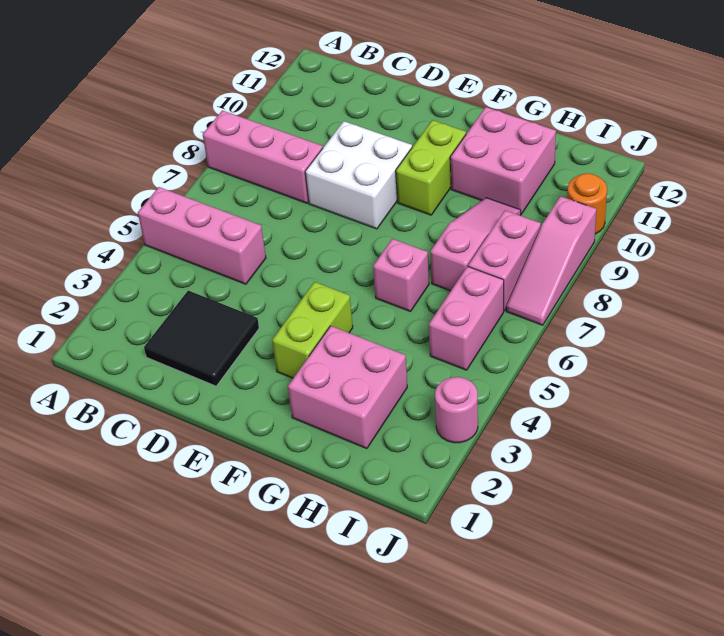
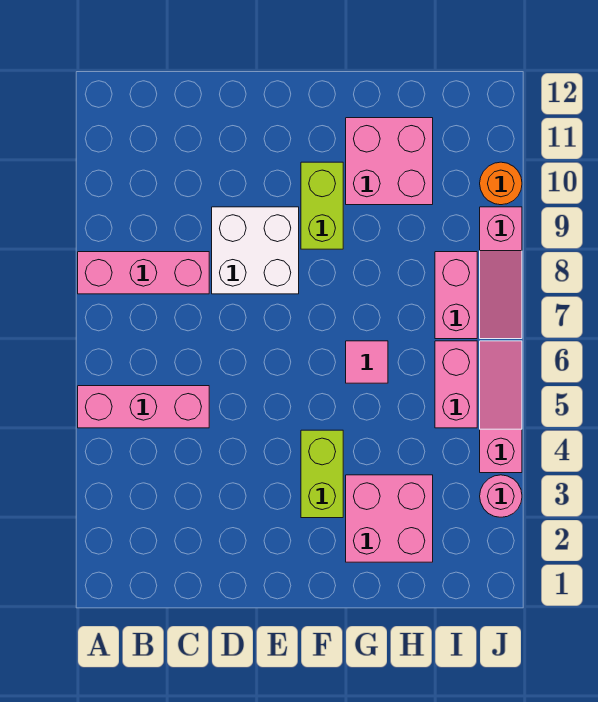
black 2x2 tile [144,291,259,386] -> none
pink 1x1 brick [373,239,429,312] -> pink 1x1 tile [346,341,388,383]
pink 1x3 slope [430,198,521,291] -> pink 1x3 slope moved to [480,341,522,473]

